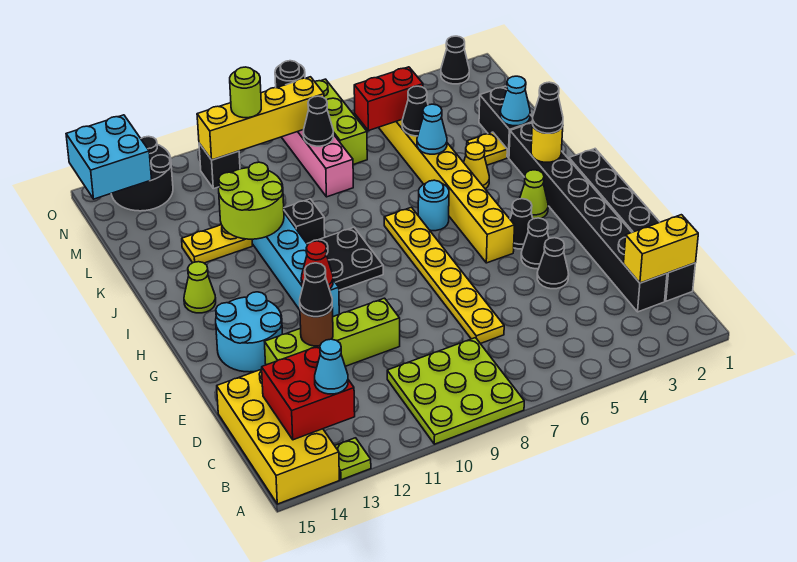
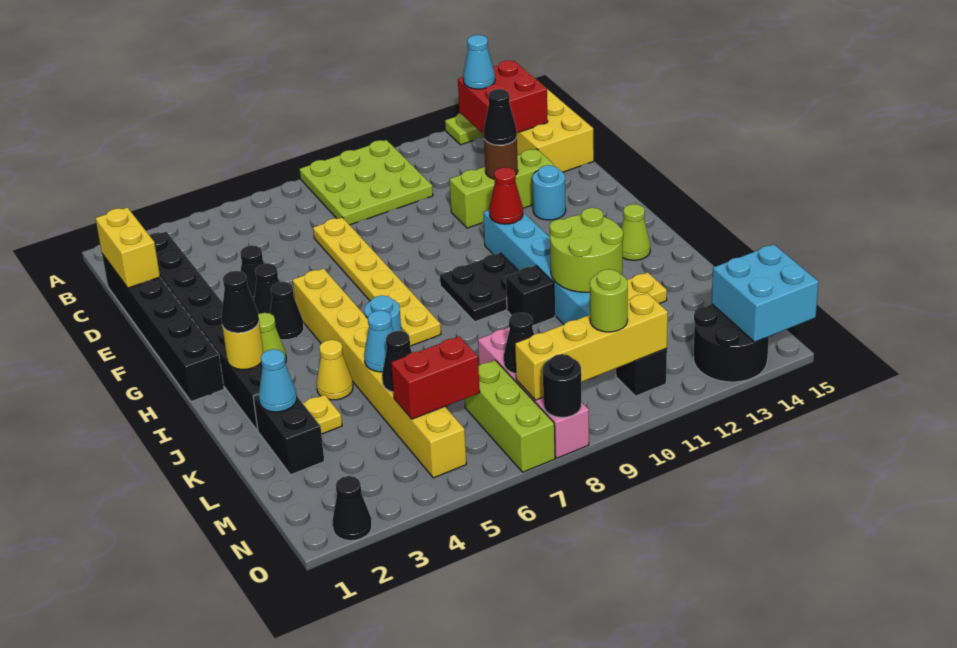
yellow 1x2 brick [624,215,698,283] -> yellow 1x2 brick turned to [96,207,160,288]
lime 1x4 brick [265,298,400,366] -> lime 1x3 brick [449,149,553,228]
cyan 2x2 round brick [216,292,282,372] -> cyan 1x1 round brick [532,165,566,220]

